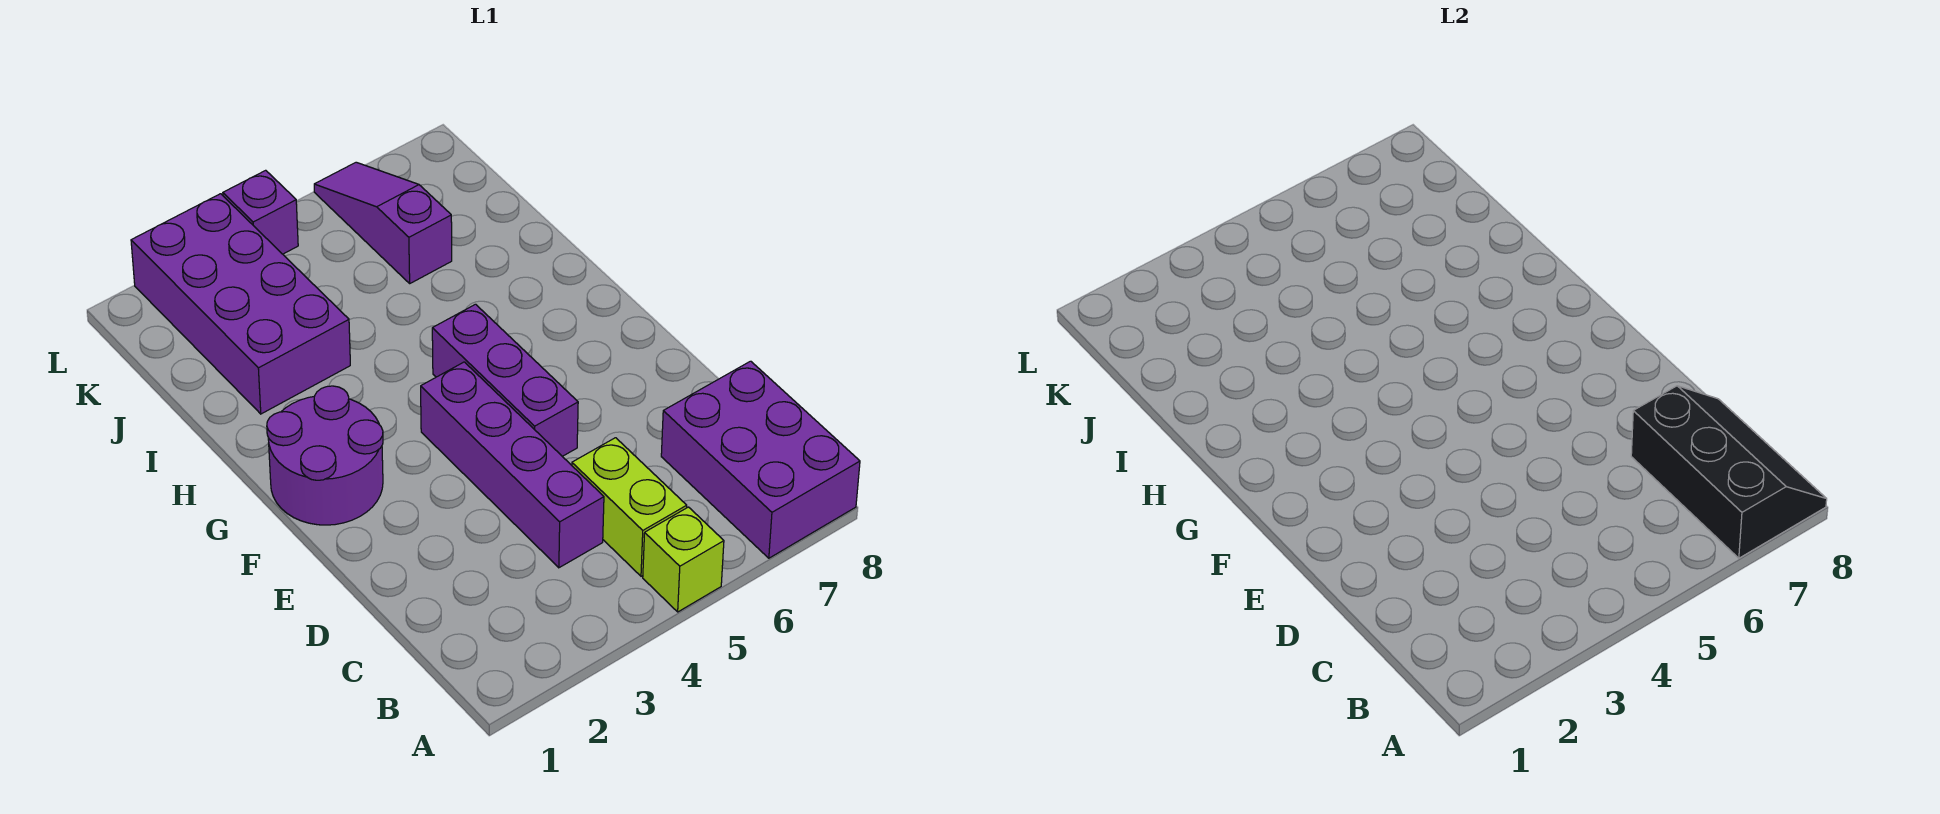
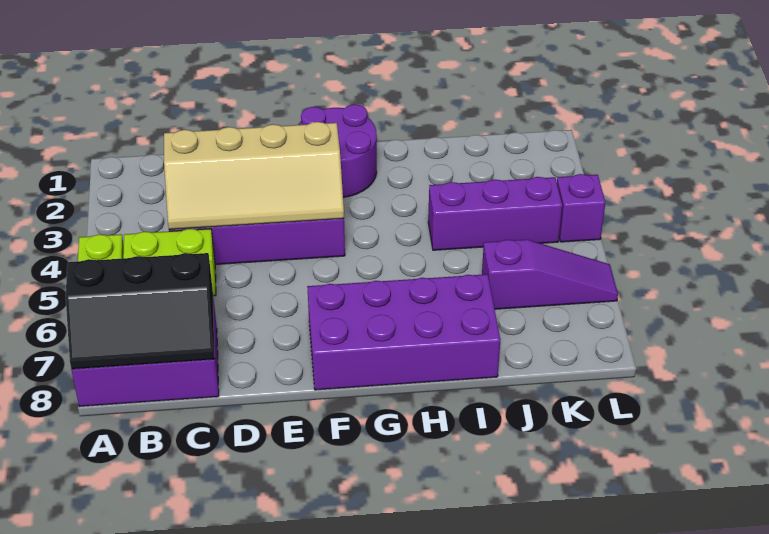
none -> tan 2x4 slope [164,122,344,230]
purple 1x3 brick [432,304,578,456] -> purple 1x3 brick moved to [428,177,562,250]
purple 2x4 brick [131,194,350,414] -> purple 2x4 brick moved to [307,274,500,390]

